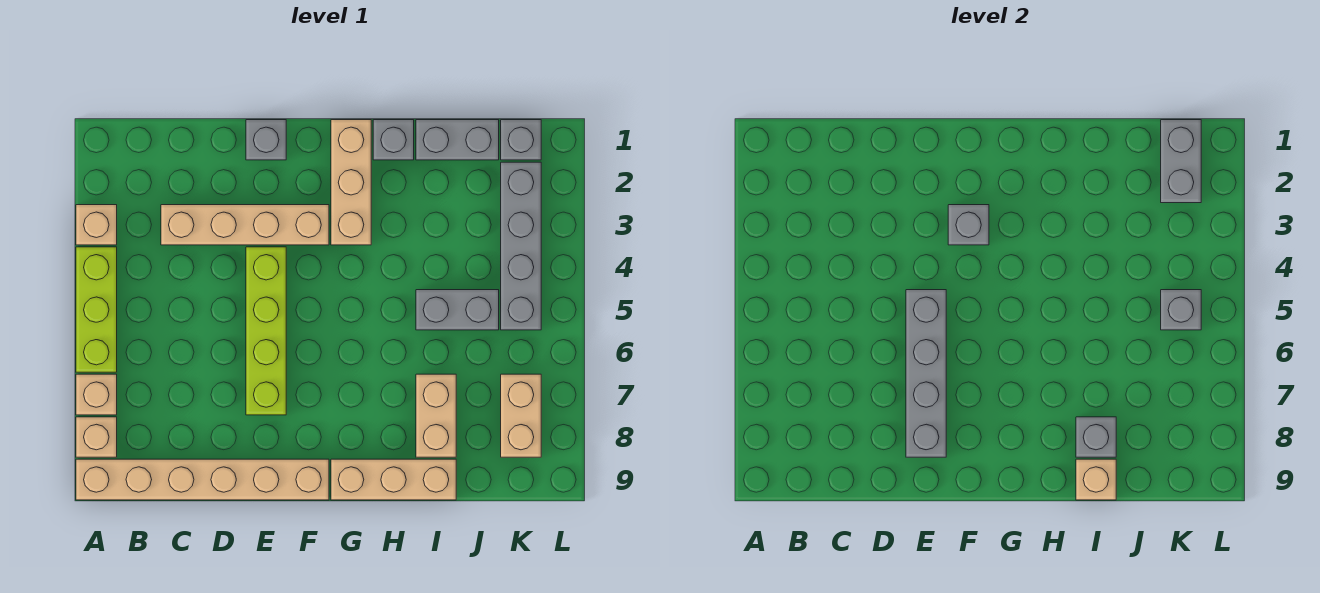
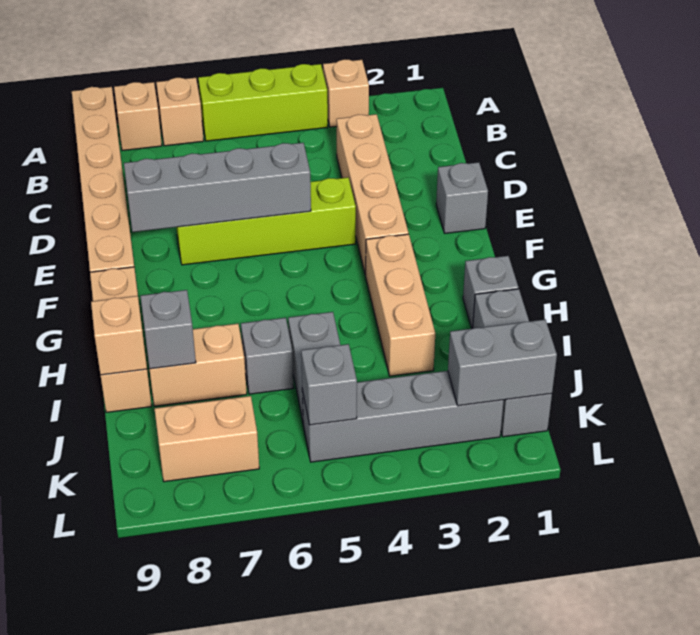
grey 1x1 brick [948,205,989,245] -> grey 1x1 brick moved to [241,318,294,394]
tan 1x3 brick [331,120,371,245] -> tan 1x3 brick turned to [366,234,435,376]

